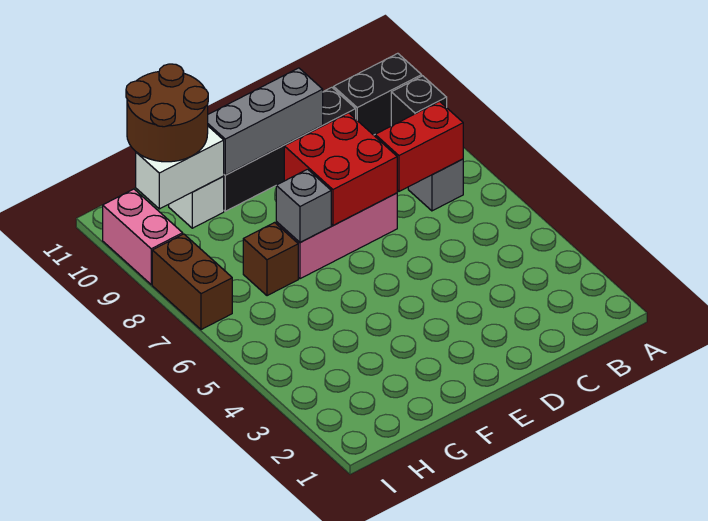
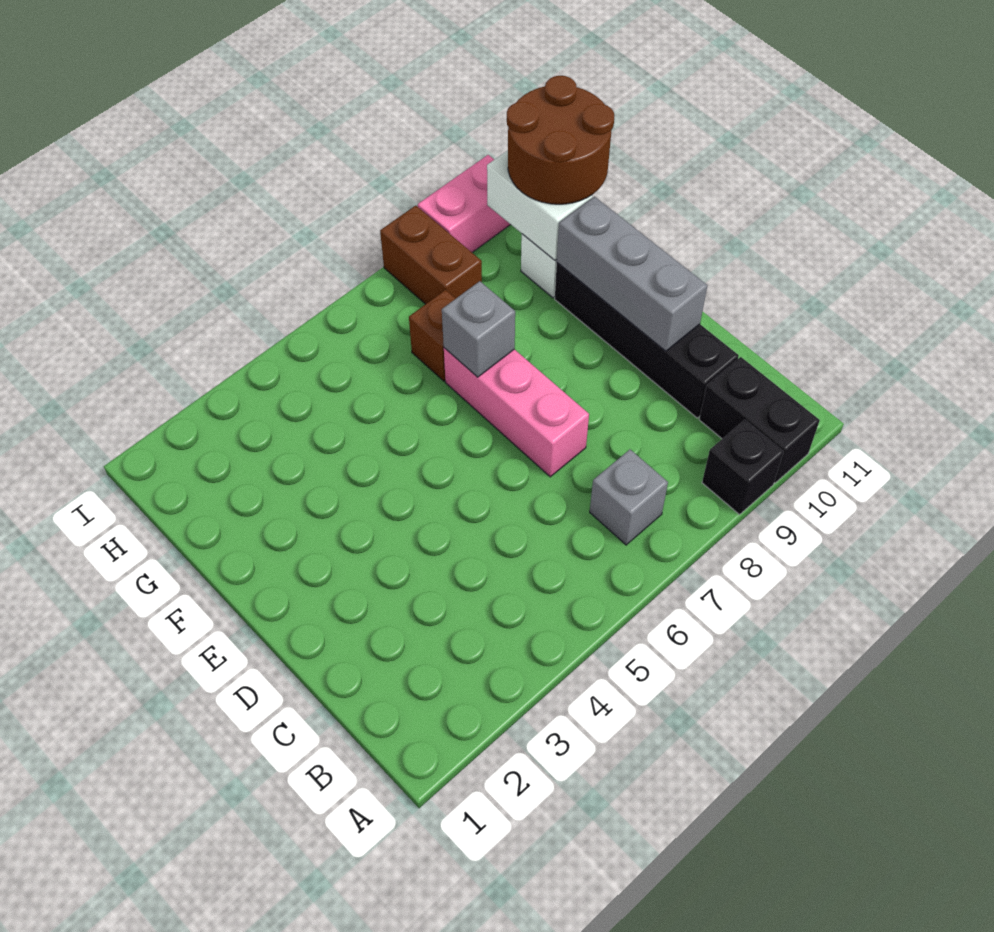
red 1x2 brick [375,102,463,191] -> none
red 2x2 brick [284,113,397,226] -> none
brown 1x2 brick [152,234,232,330] -> brown 1x2 brick turned to [380,206,482,304]

